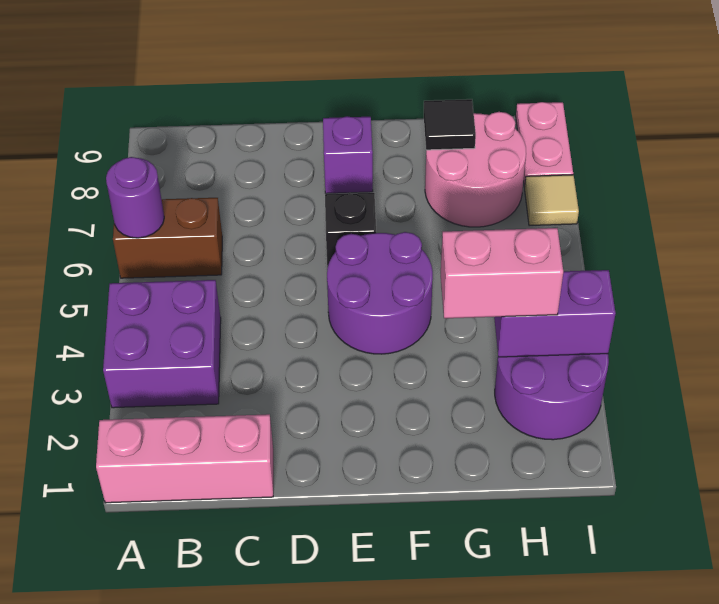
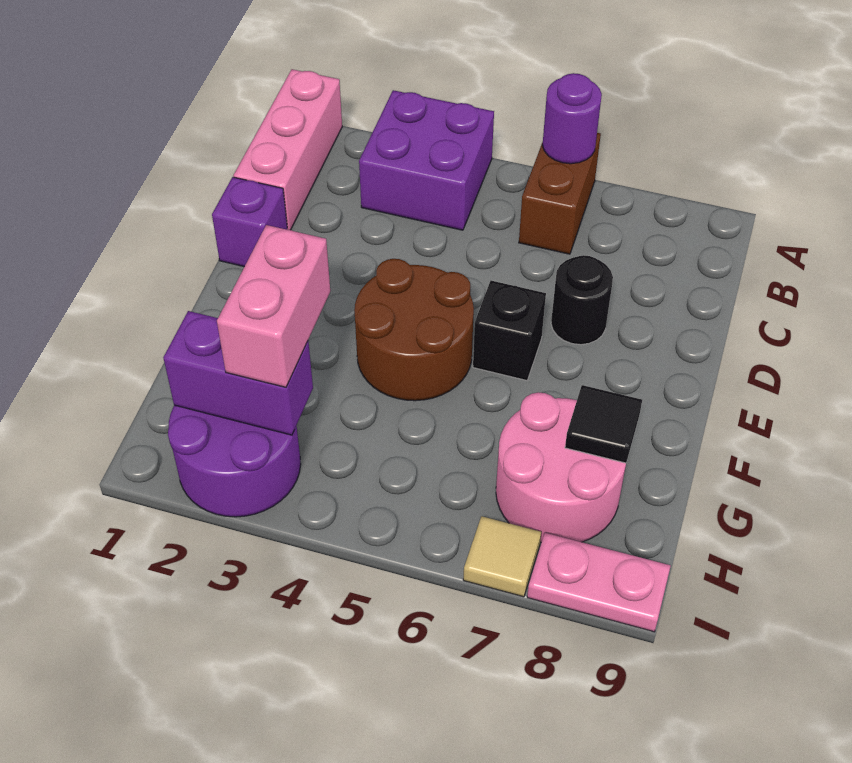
none -> black 1x1 round brick [551,255,613,345]
purple 2x2 round brick [327,232,433,354] -> brown 2x2 round brick [354,259,474,401]
purple 1x1 brick [323,116,373,194] -> purple 1x1 brick moved to [212,177,287,267]
purple 1x2 brick [494,270,616,357] -> purple 1x2 brick turned to [163,311,313,435]

